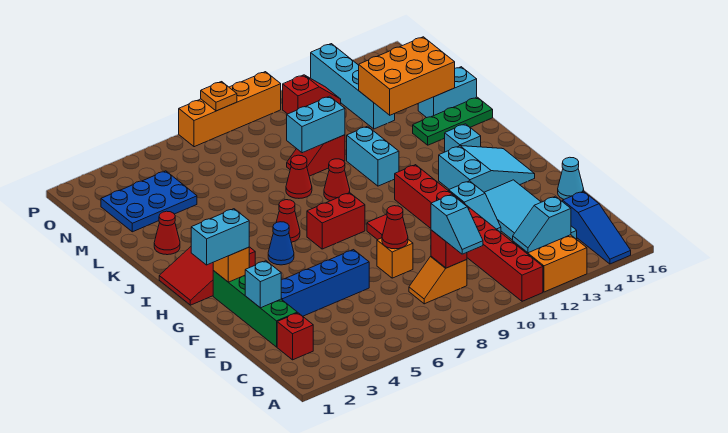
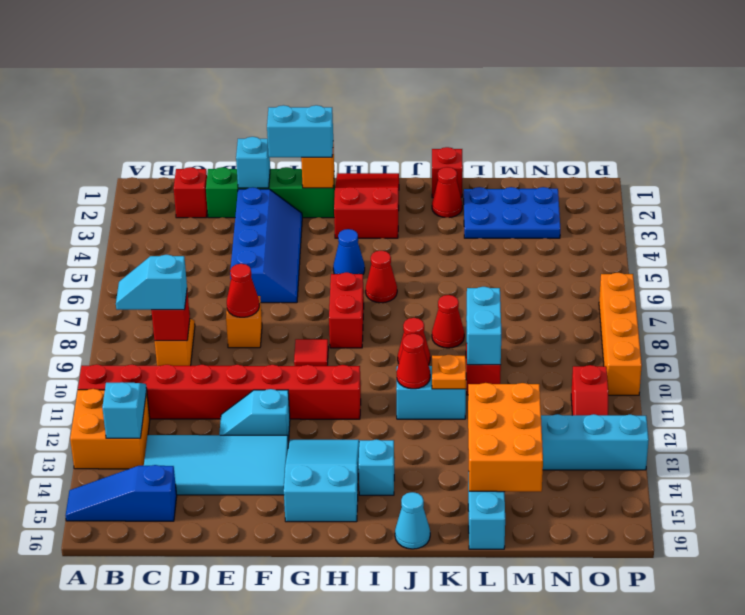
cyan 1x1 cone [558,157,584,199] -> cyan 1x1 cone moved to [395,492,430,549]
cyan 1x2 brick [191,209,249,265] -> cyan 1x2 brick turned to [267,105,333,158]
cyan 2x3 slope [439,146,535,192] -> cyan 2x3 slope turned to [284,440,359,522]
none -> red 1x1 cone [397,334,430,389]
none -> red 1x1 brick [432,147,463,198]
green 1x3 plate [413,97,493,145] -> none
blue 2x3 plate [101,171,197,232] -> blue 2x3 plate turned to [464,187,560,238]
orange 1x1 plate [201,82,237,111] -> orange 1x1 plate moved to [432,355,466,389]

